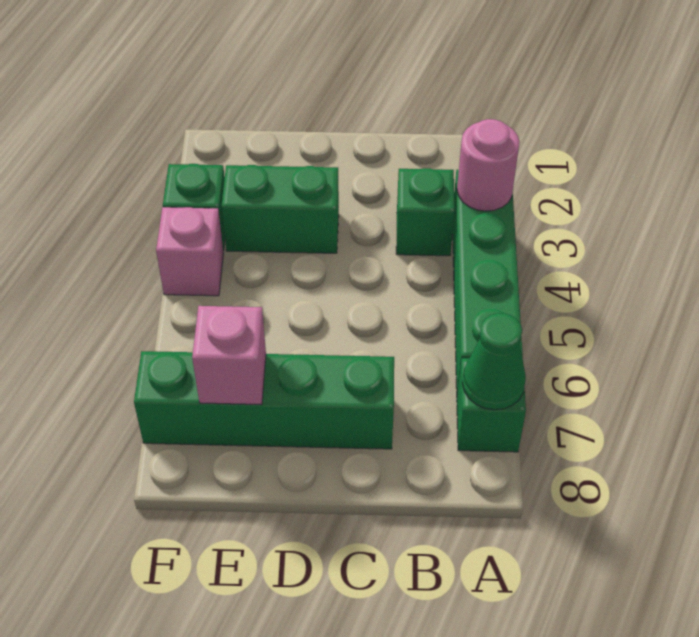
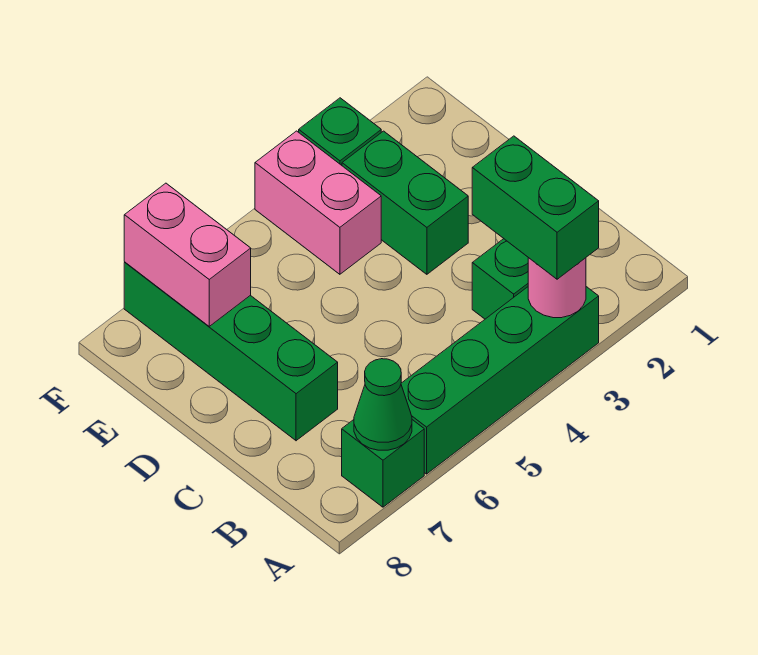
none -> green 1x2 brick [472,136,599,279]
pink 1x1 brick [192,306,266,405] -> pink 1x2 brick [124,183,251,326]
pink 1x1 brick [156,207,224,296] -> pink 1x2 brick [255,131,381,274]

